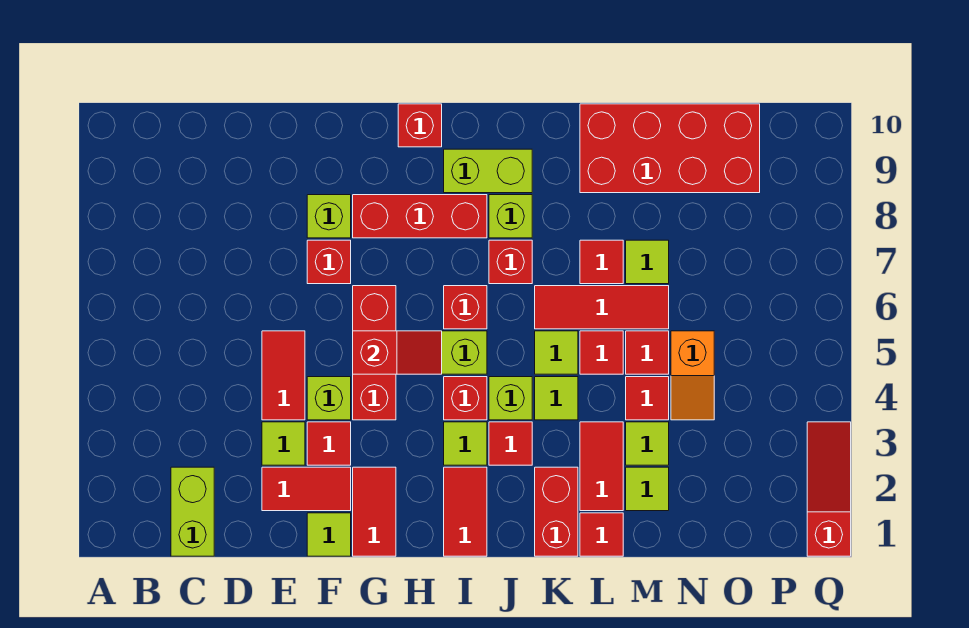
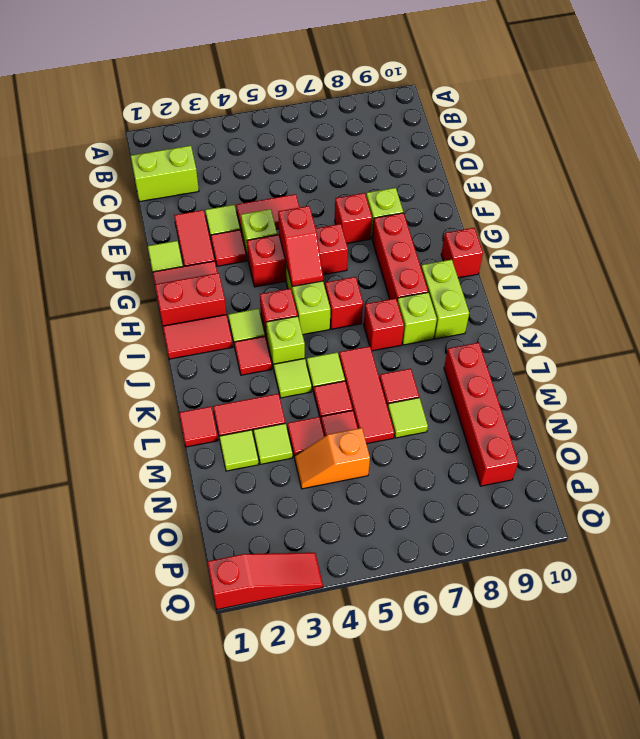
red 1x2 brick [535,467,578,556] -> red 1x2 brick moved to [155,273,226,326]
red 2x4 brick [580,104,760,193] -> red 1x4 brick [444,343,518,486]

